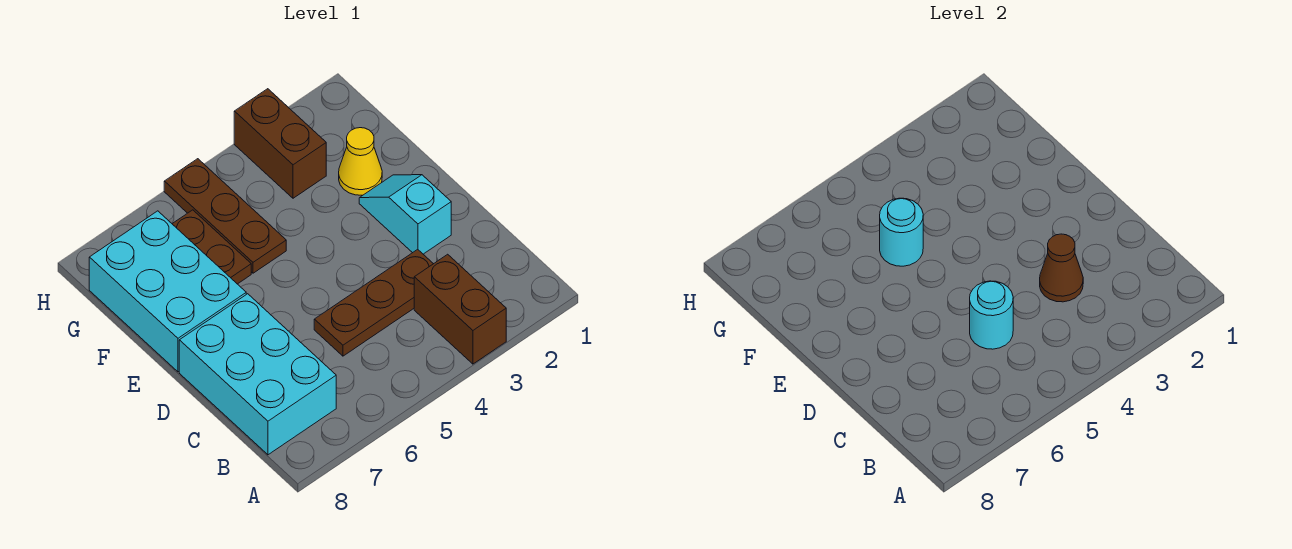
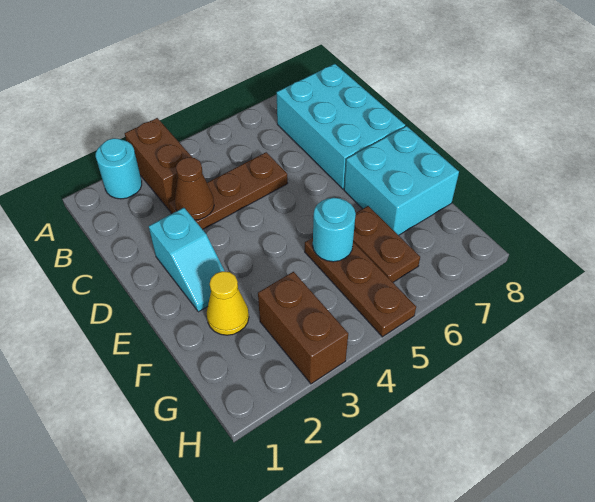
cyan 1x1 round brick [970,281,1013,349] -> cyan 1x1 round brick moved to [96,138,142,199]
cyan 2x3 brick [89,211,246,372] -> cyan 2x2 brick [344,126,459,235]

